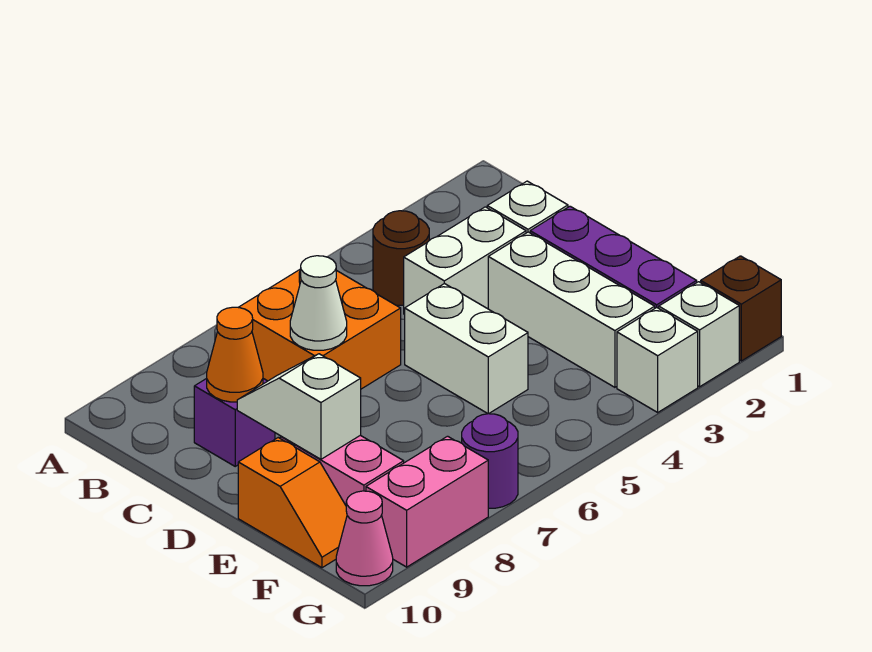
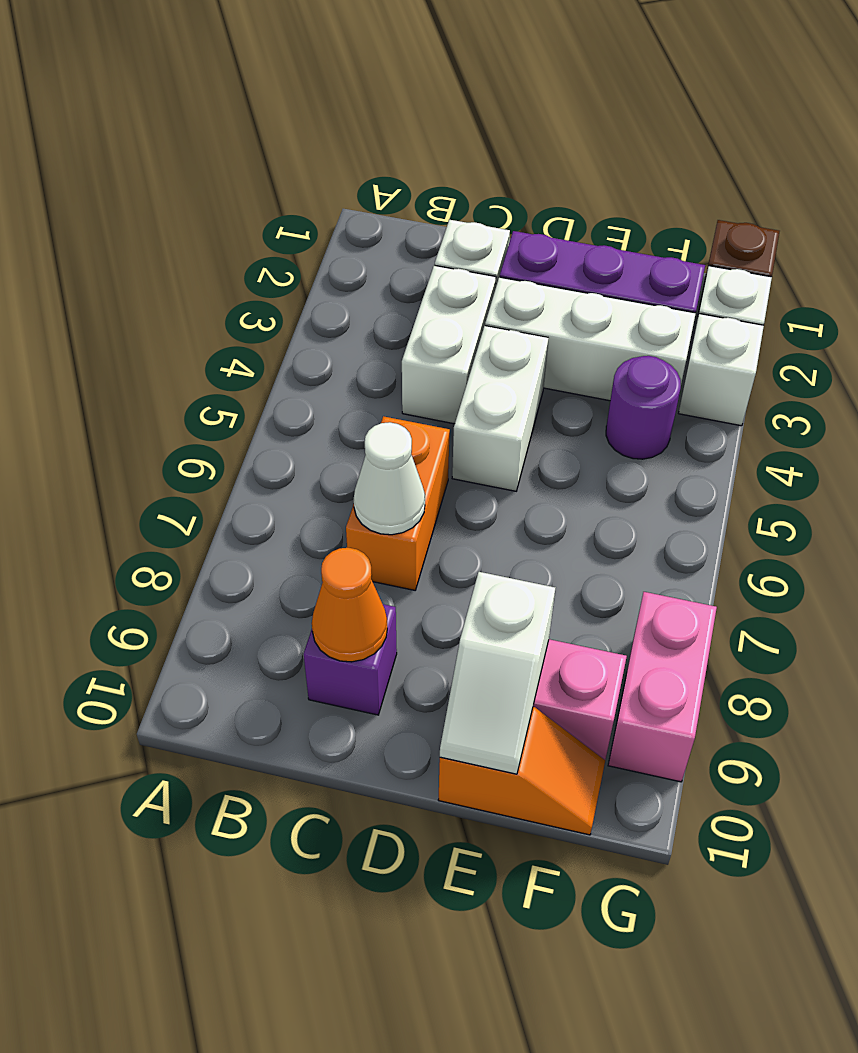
brown 1x1 round brick [373,211,429,305] -> none
orange 2x2 brick [239,269,401,389] -> orange 1x2 brick [346,416,450,590]
white 1x2 brick [405,283,528,414] -> white 1x2 brick turned to [452,326,548,491]
white 1x2 slope [237,354,361,459] -> white 1x2 slope turned to [440,572,555,774]
purple 1x1 round brick [462,414,518,508] -> purple 1x1 round brick moved to [606,356,681,459]
pink 1x1 cone [336,491,393,586] -> none

